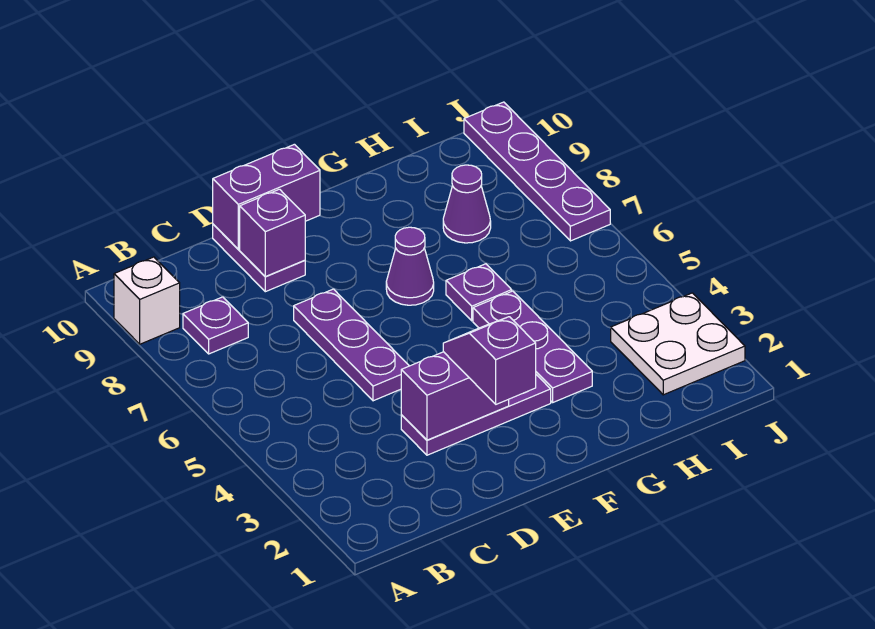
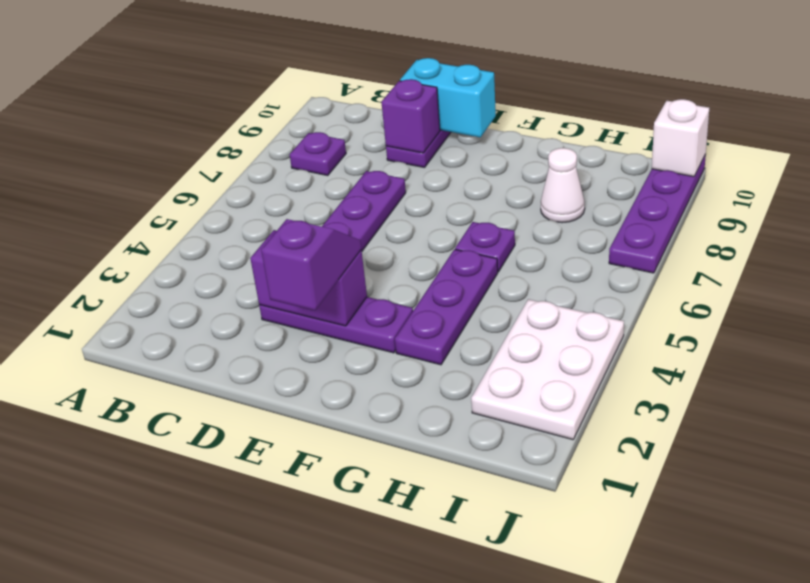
white 1x1 brick [114,257,180,344] -> white 1x1 brick moved to [652,99,709,177]
purple 1x2 brick [213,144,320,249] -> cyan 1x2 brick [400,58,496,137]
purple 1x1 cone [386,227,434,305] -> none
purple 1x1 cone [443,165,491,243] -> white 1x1 cone [541,148,585,223]
white 2x2 plate [611,293,745,395] -> white 2x3 plate [471,299,624,440]

